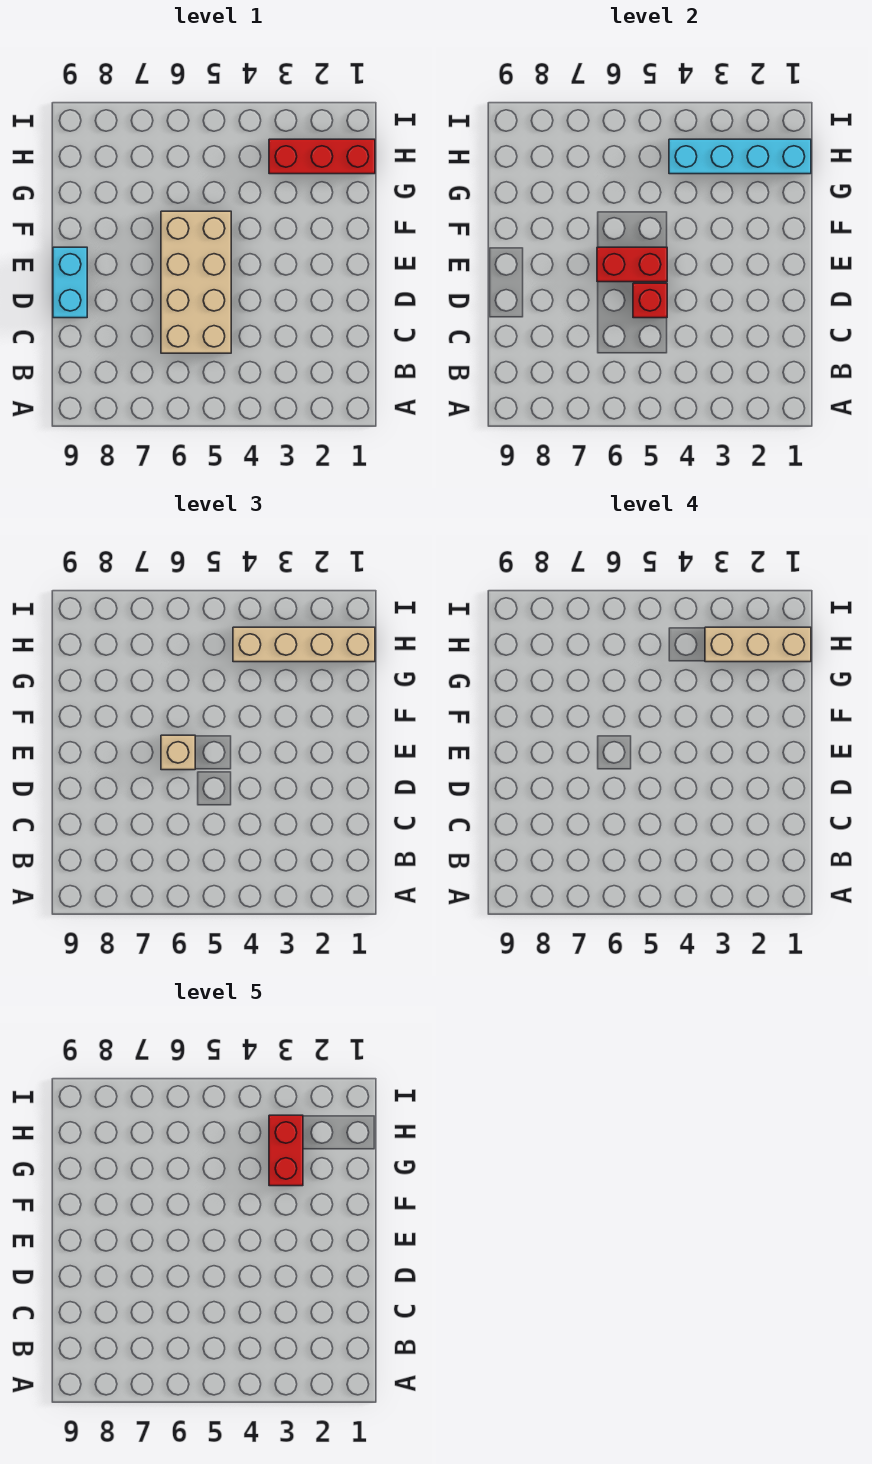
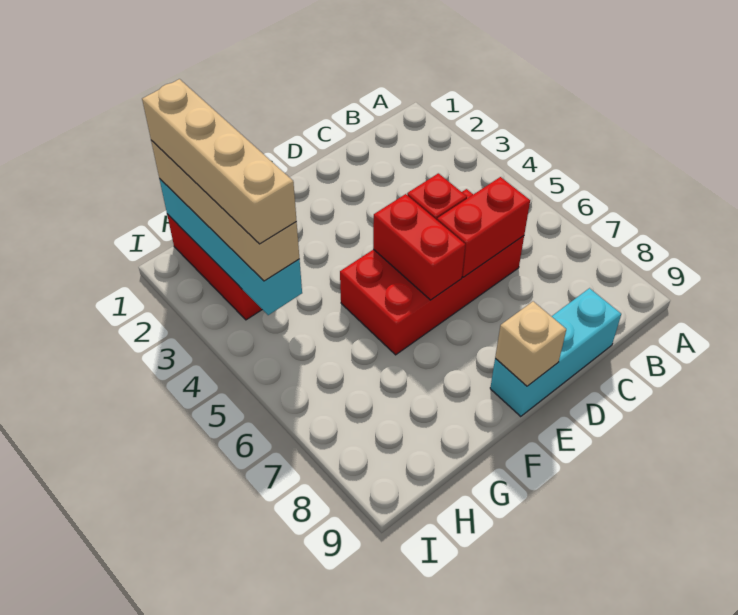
tan 2x4 brick [161,211,231,353] -> red 2x4 brick [340,189,524,355]
cyan 1x2 brick [53,247,87,318] -> cyan 1x3 brick [490,288,621,416]
tan 1x1 brick [161,735,195,770] -> tan 1x1 brick moved to [495,301,566,386]
red 1x2 brick [269,1115,303,1186] -> red 1x2 brick moved to [437,177,530,277]
tan 1x3 brick [705,627,811,662] -> tan 1x4 brick [142,79,297,244]

